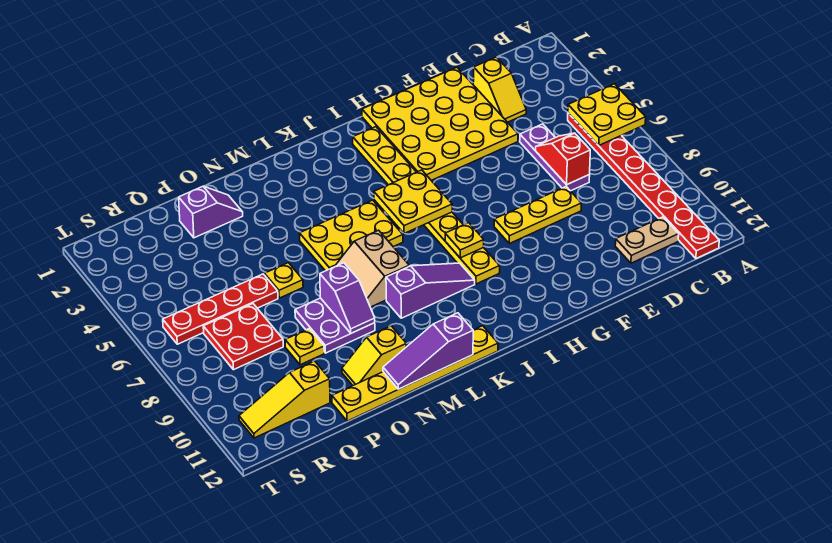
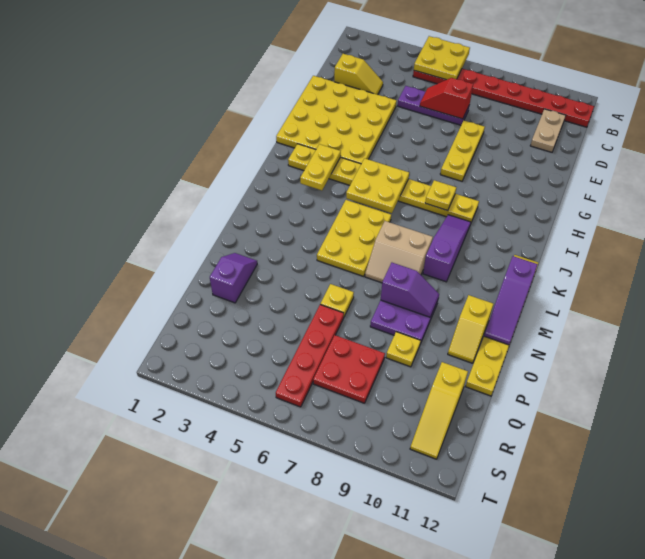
none -> yellow 1x2 plate [300,144,341,190]

